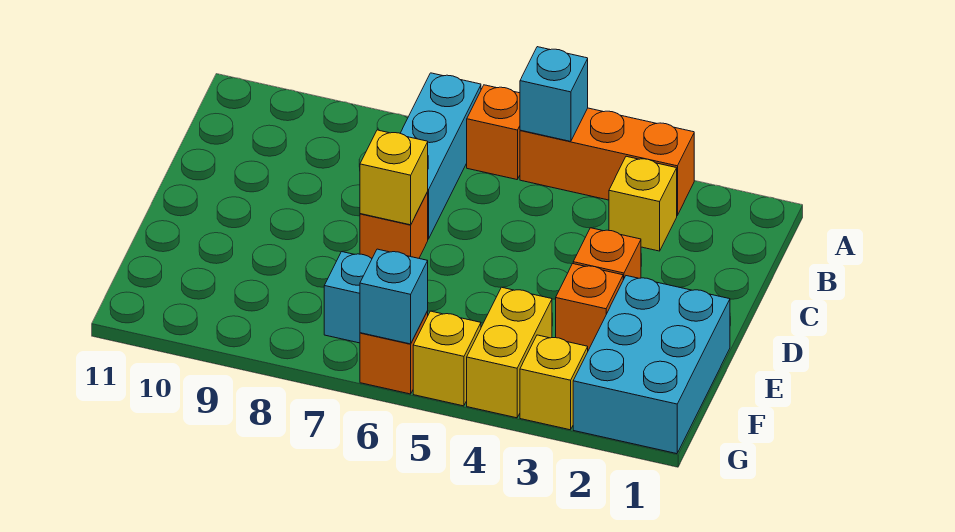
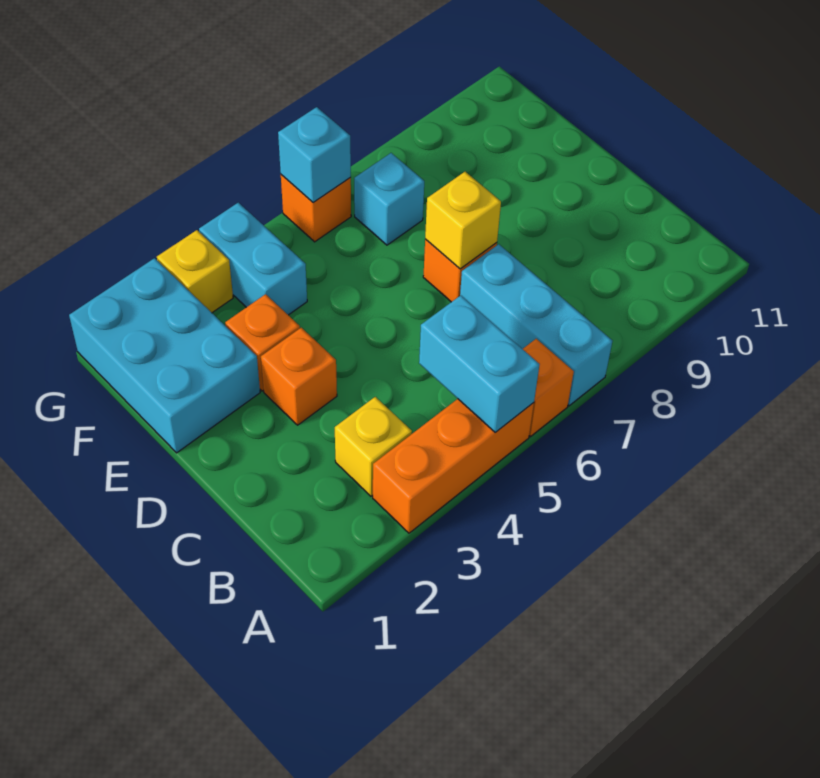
cyan 1x1 brick [520,47,588,142] -> cyan 1x2 brick [419,295,540,432]
yellow 1x2 brick [467,287,552,418] -> cyan 1x2 brick [199,203,307,315]
yellow 1x1 brick [413,311,481,406] -> none

